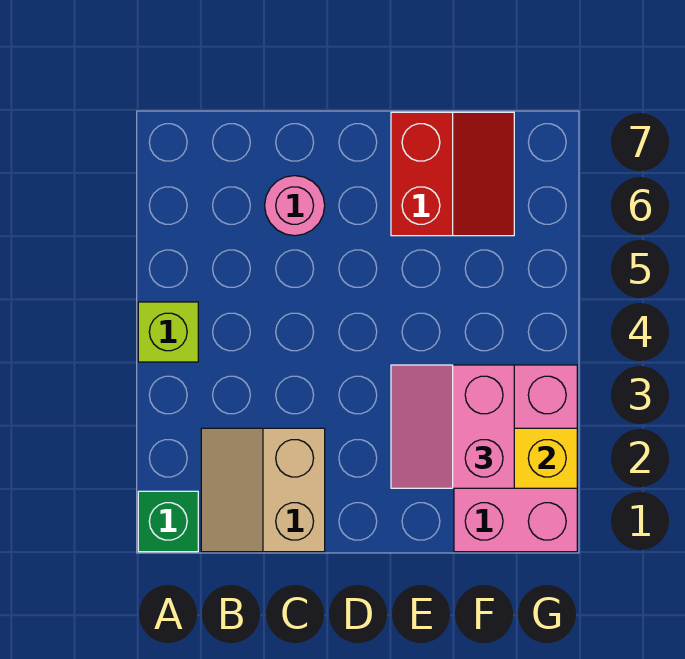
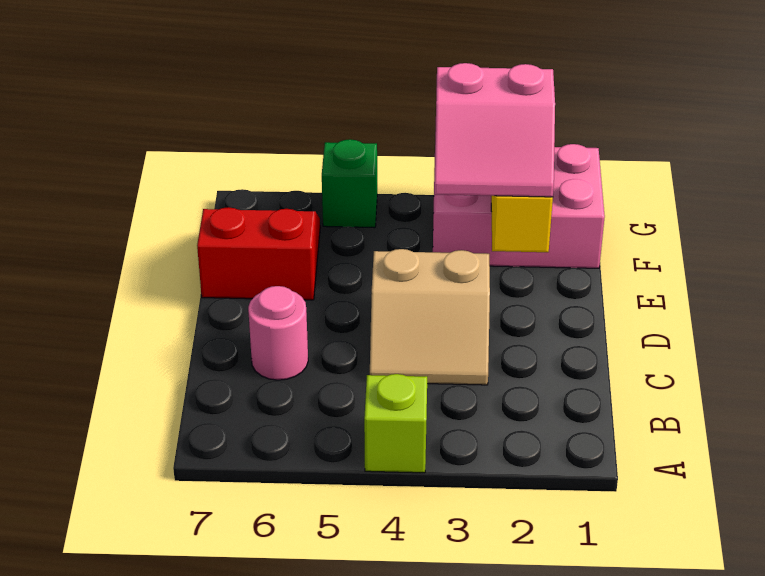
green 1x1 brick [138,491,198,552] -> green 1x1 brick moved to [322,139,377,228]
tan 2x2 slope [201,428,325,552] -> tan 2x2 slope moved to [370,249,490,385]

